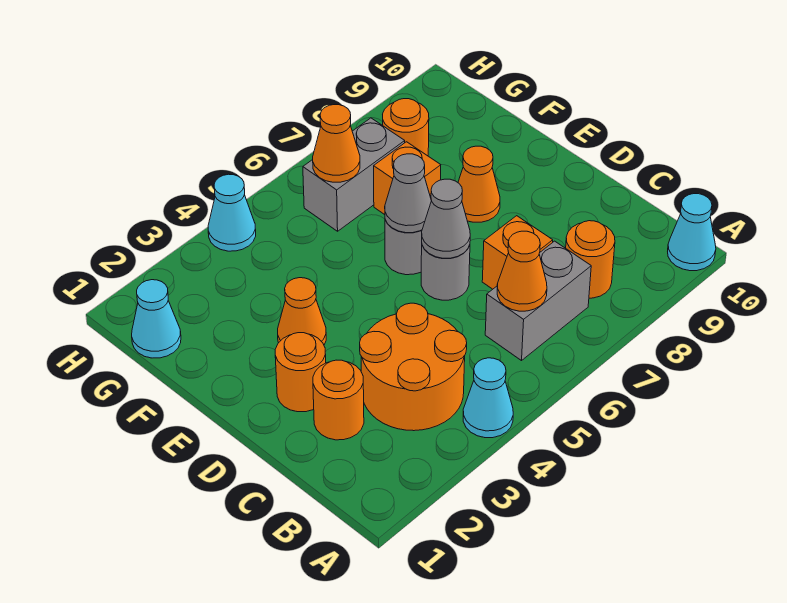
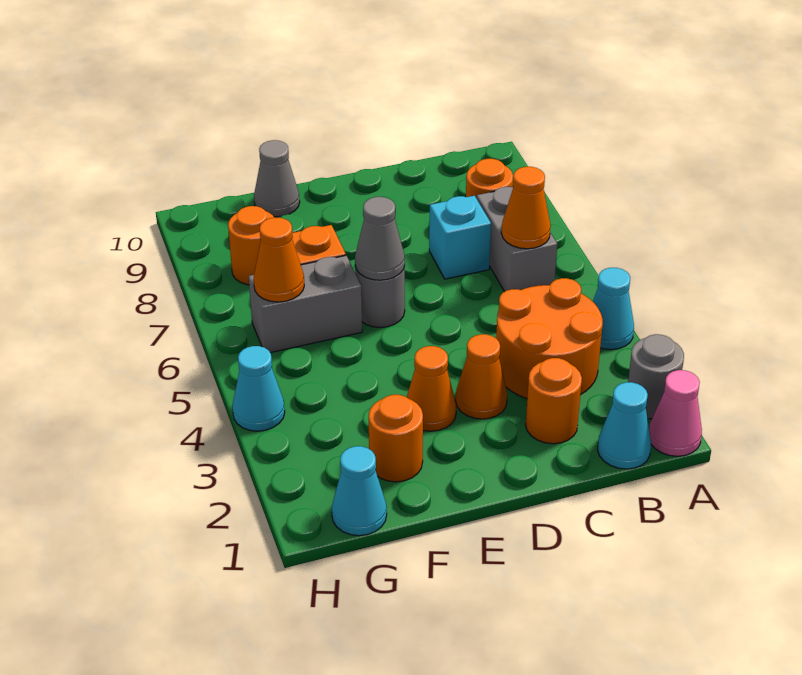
none -> pink 1x1 cone [649,370,702,456]
cyan 1x1 cone [668,194,716,271] -> cyan 1x1 cone moved to [598,382,651,469]
orange 1x1 brick [482,216,553,289] -> cyan 1x1 brick [429,196,491,279]
orange 1x1 round brick [275,333,326,412] -> orange 1x1 round brick moved to [369,395,423,482]
grey 1x1 round brick [421,245,470,300] -> grey 1x1 round brick moved to [628,334,684,419]
grey 1x1 cone [422,179,470,258] -> grey 1x1 cone moved to [254,140,300,217]
orange 1x1 cone [458,146,500,222] -> orange 1x1 cone moved to [456,334,507,419]
grey 1x2 brick [303,118,405,231] -> grey 1x2 brick turned to [249,256,362,353]

